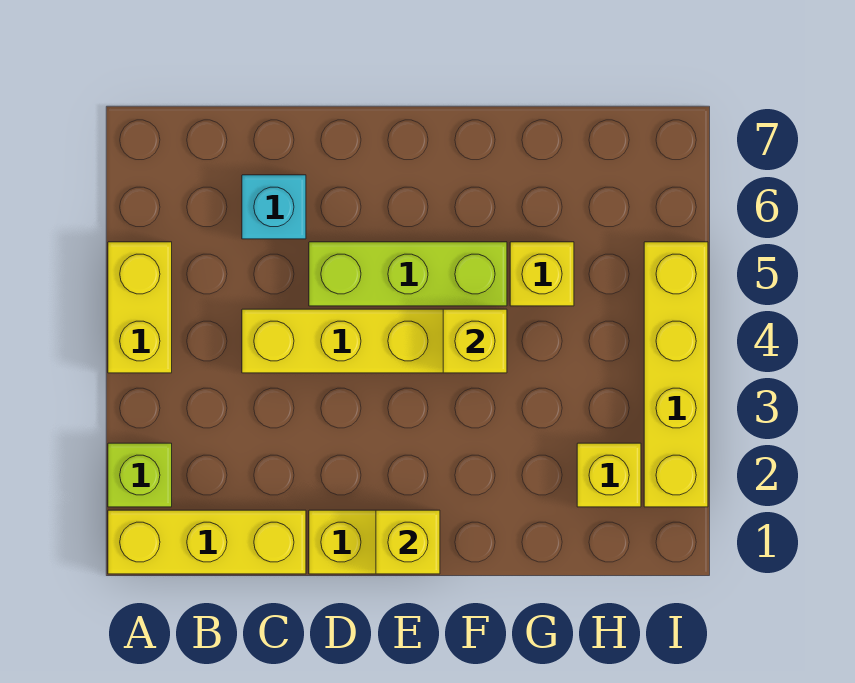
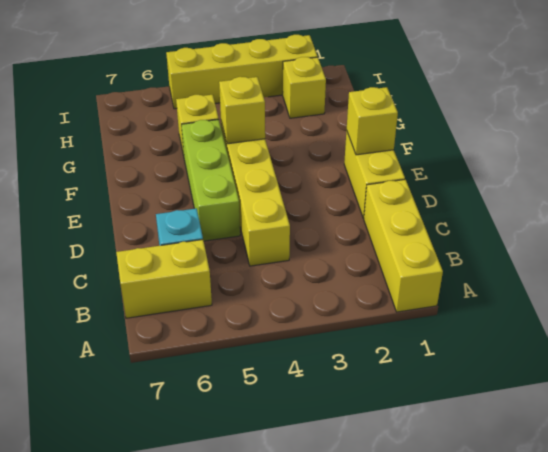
lime 1x1 brick [108,443,172,507] -> none
yellow 1x2 brick [108,242,172,373] -> yellow 1x2 brick moved to [116,240,212,318]

